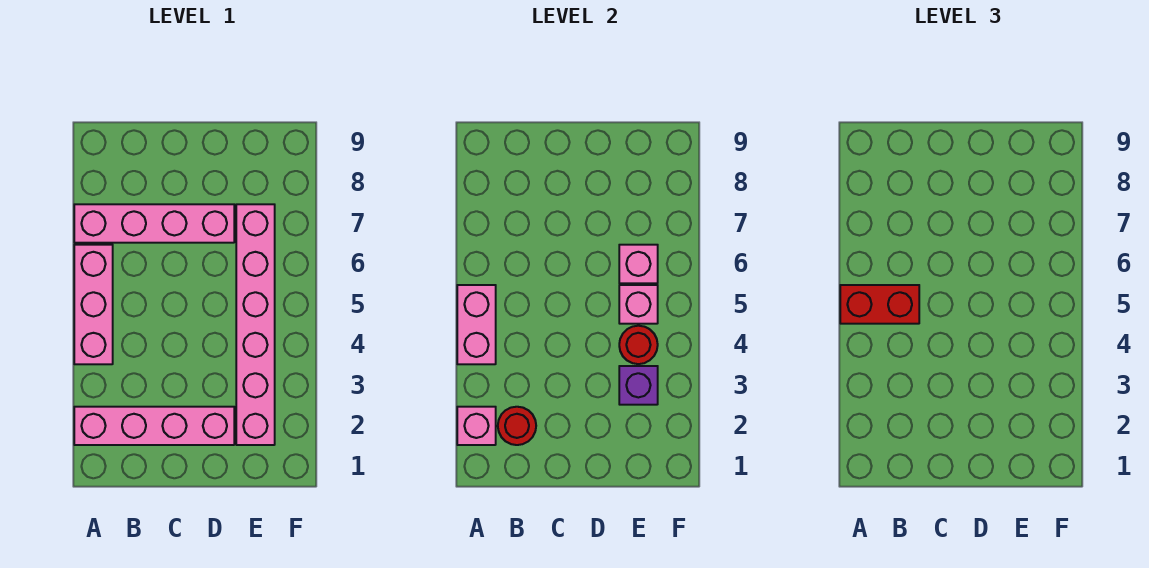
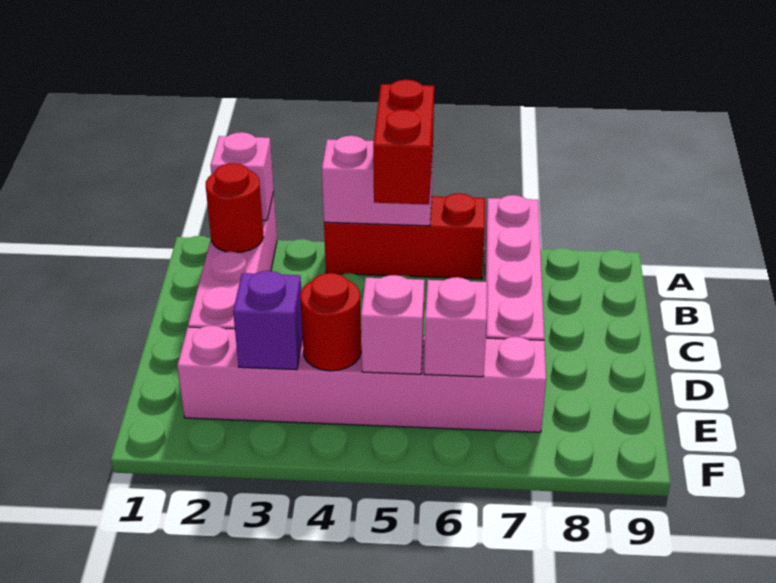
pink 1x3 brick [74,245,113,364] -> red 1x3 brick [324,193,485,279]

